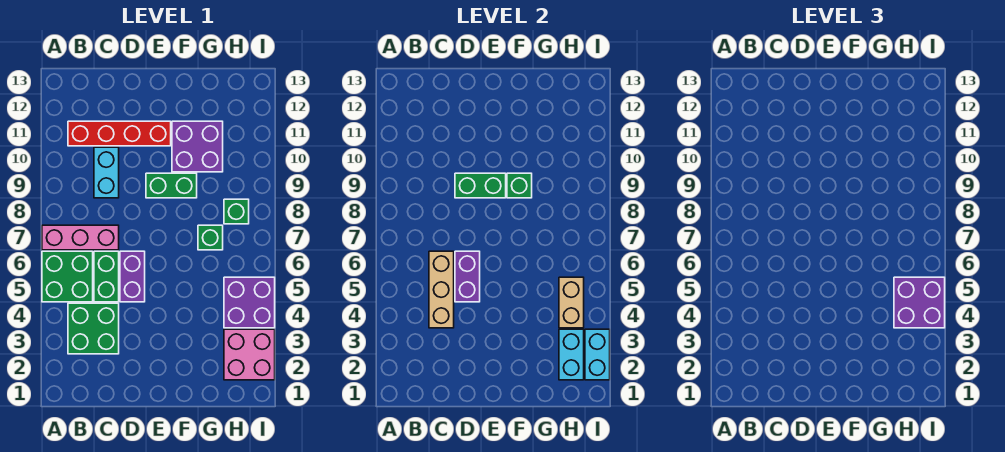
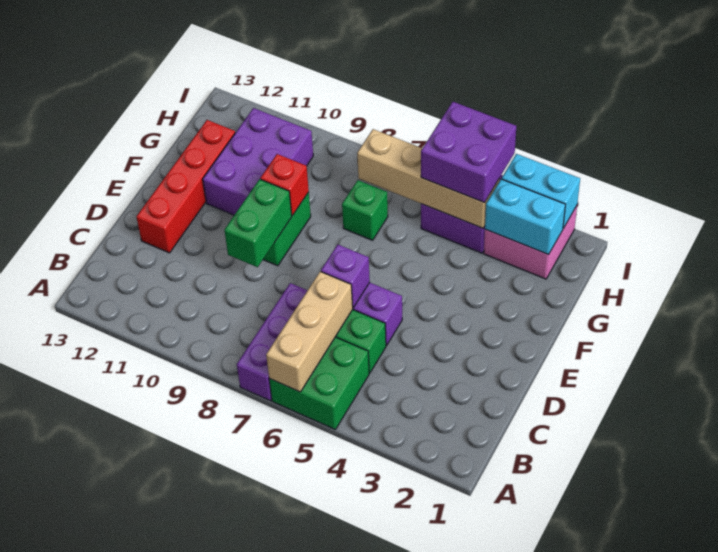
pink 1x3 brick [42,225,119,250] -> purple 1x3 brick [237,283,307,401]
green 2x2 brick [68,303,119,354] -> none
red 1x4 brick [68,121,171,146] -> red 1x4 brick moved to [136,120,235,253]
tan 1x3 brick [429,251,454,328] -> tan 1x3 brick turned to [266,272,353,392]
cyan 1x2 brick [94,147,119,198] -> none
purple 1x2 brick [455,251,480,302] -> purple 1x1 brick [321,245,370,308]
green 1x1 brick [507,173,532,198] -> red 1x1 brick [260,154,309,216]
purple 2x2 brick [172,121,223,172] -> purple 2x3 brick [203,108,313,215]
tan 1x2 brick [559,277,584,328] -> tan 1x4 brick [357,129,499,228]
green 1x1 brick [224,199,249,224] -> none

